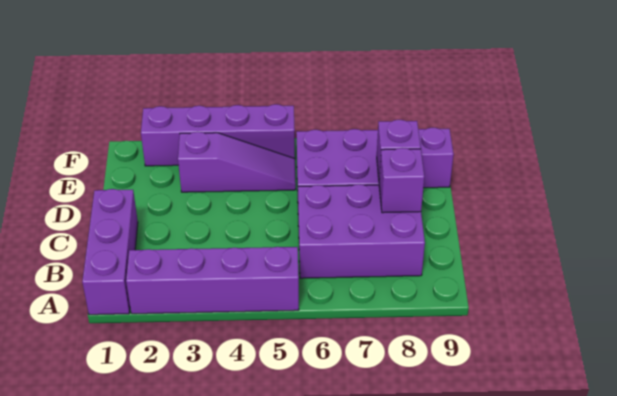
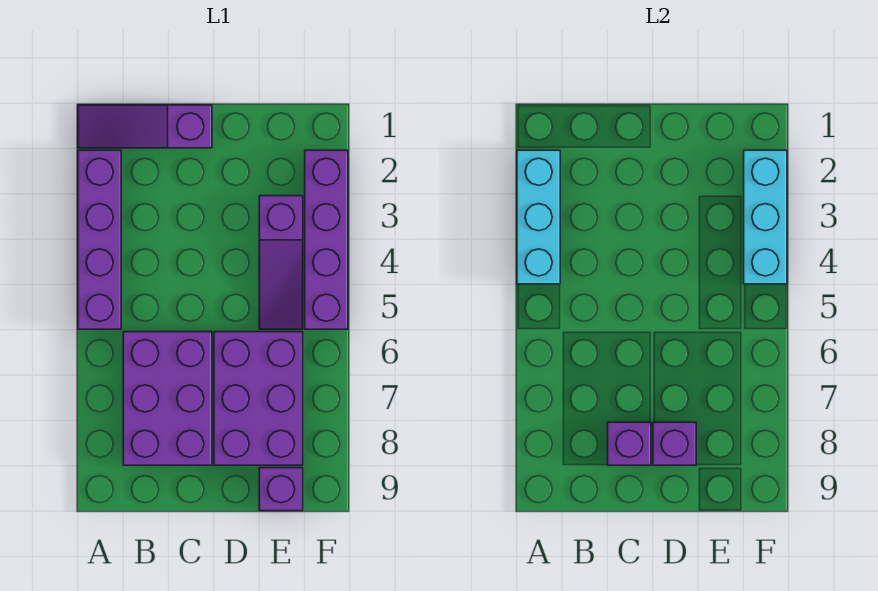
purple 1x3 brick [82,189,138,315] -> purple 1x3 slope [78,105,212,148]
none -> cyan 1x3 brick [517,150,560,284]
none -> cyan 1x3 brick [744,150,787,284]

